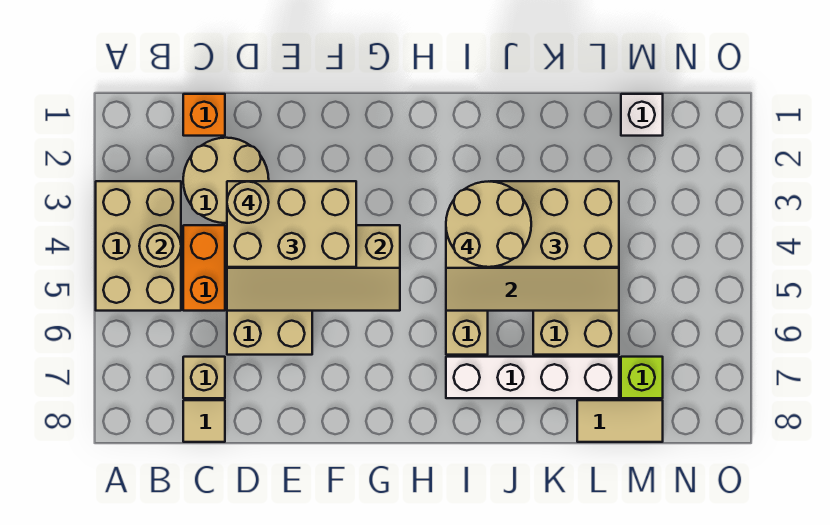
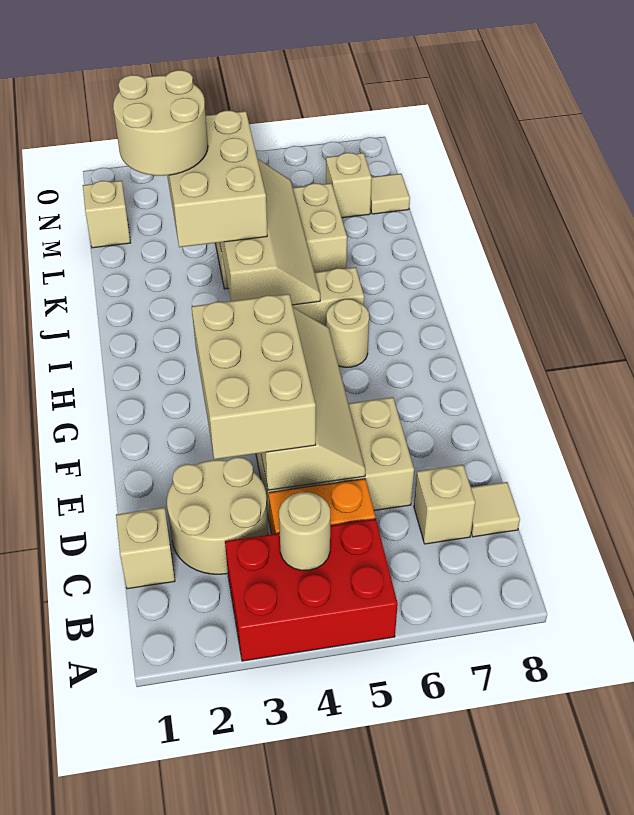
tan 2x3 brick [96,181,181,311] -> red 2x3 brick [225,519,398,661]
orange 1x1 brick [183,94,225,136] -> tan 1x1 brick [116,507,175,589]
tan 1x1 round brick [227,181,269,223] -> tan 1x1 round brick moved to [326,299,369,367]
tan 2x2 round brick [446,181,531,267] -> tan 2x2 round brick moved to [113,70,208,176]
white 1x4 brick [446,357,619,398] -> none
tan 1x2 tile [577,400,663,442] -> tan 1x1 tile [370,174,410,214]
white 1x1 brick [621,94,663,136] -> tan 1x1 brick [83,181,130,248]
lime 1x1 brick [621,357,663,398] -> tan 1x1 brick [326,153,372,218]

